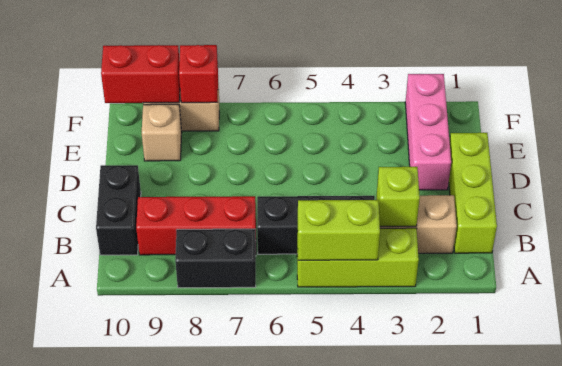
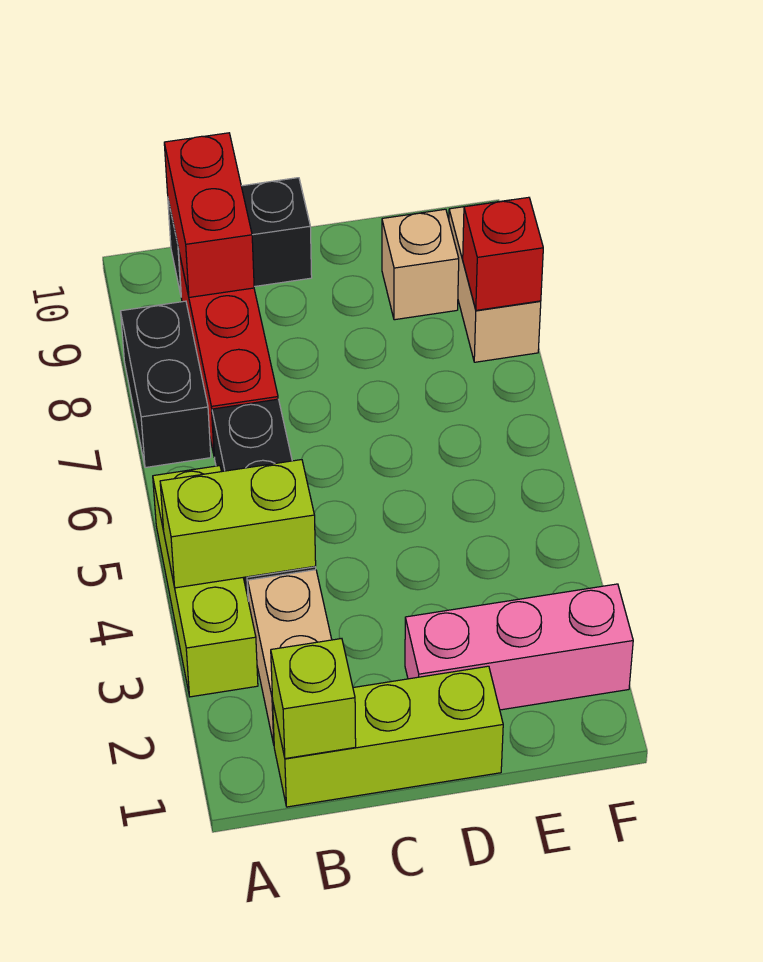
lime 1x2 brick [298,200,380,260] -> lime 1x2 brick turned to [160,460,316,588]
lime 1x1 brick [377,167,420,226] -> lime 1x1 brick moved to [271,639,356,759]
red 1x2 brick [101,45,180,103] -> red 1x2 brick moved to [164,133,254,297]

